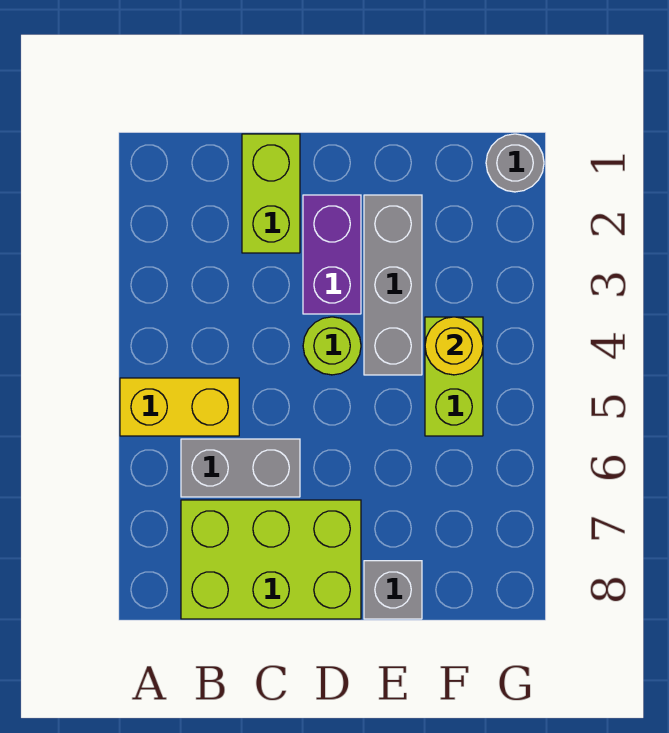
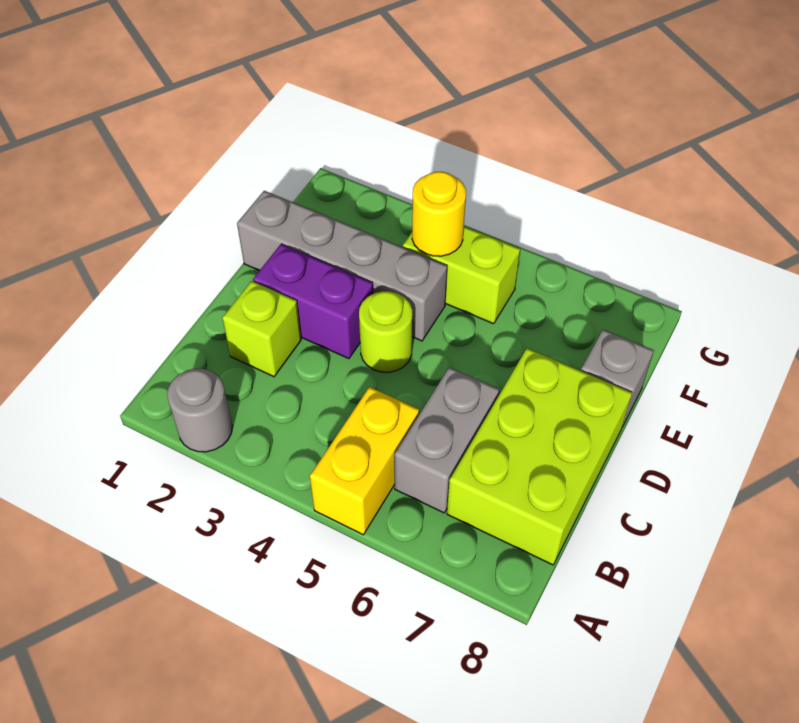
lime 1x2 brick [242,134,300,253] -> lime 1x1 brick [222,281,301,377]
grey 1x3 brick [364,195,422,375] -> grey 1x4 brick [237,191,447,341]
grey 1x1 round brick [486,134,544,192] -> grey 1x1 round brick moved to [167,369,233,452]

